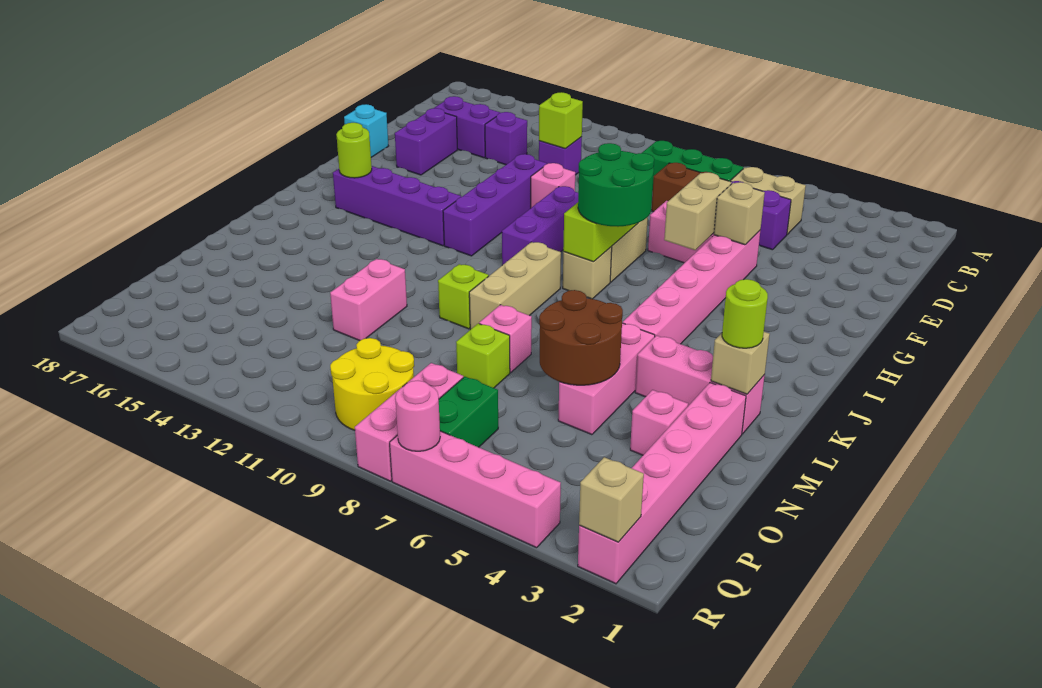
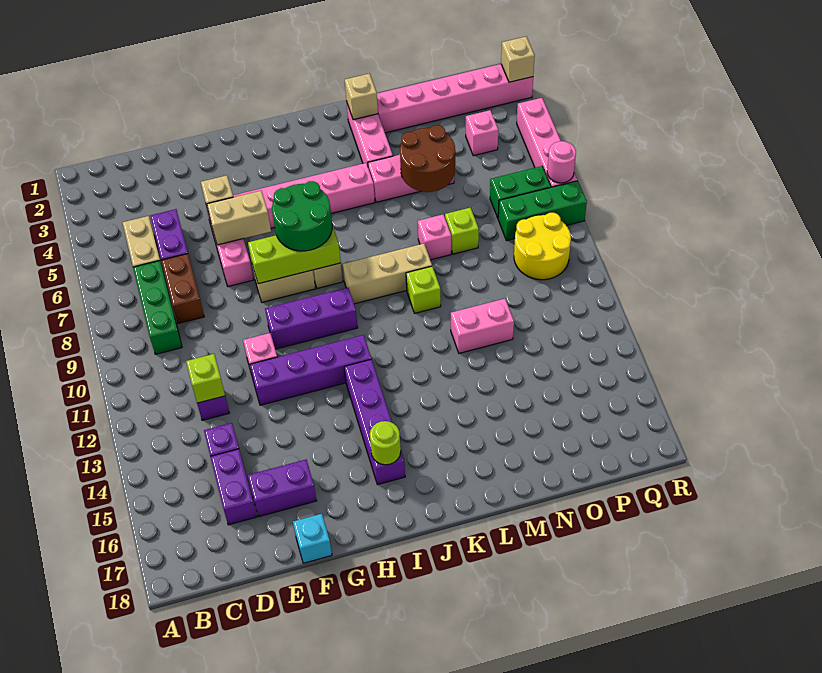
lime 1x1 round brick [722,279,768,348] -> none
pink 1x1 brick [630,390,688,455] -> pink 1x1 brick moved to [466,110,498,156]
pink 1x3 brick [355,363,463,481] -> green 1x3 brick [498,181,587,241]

